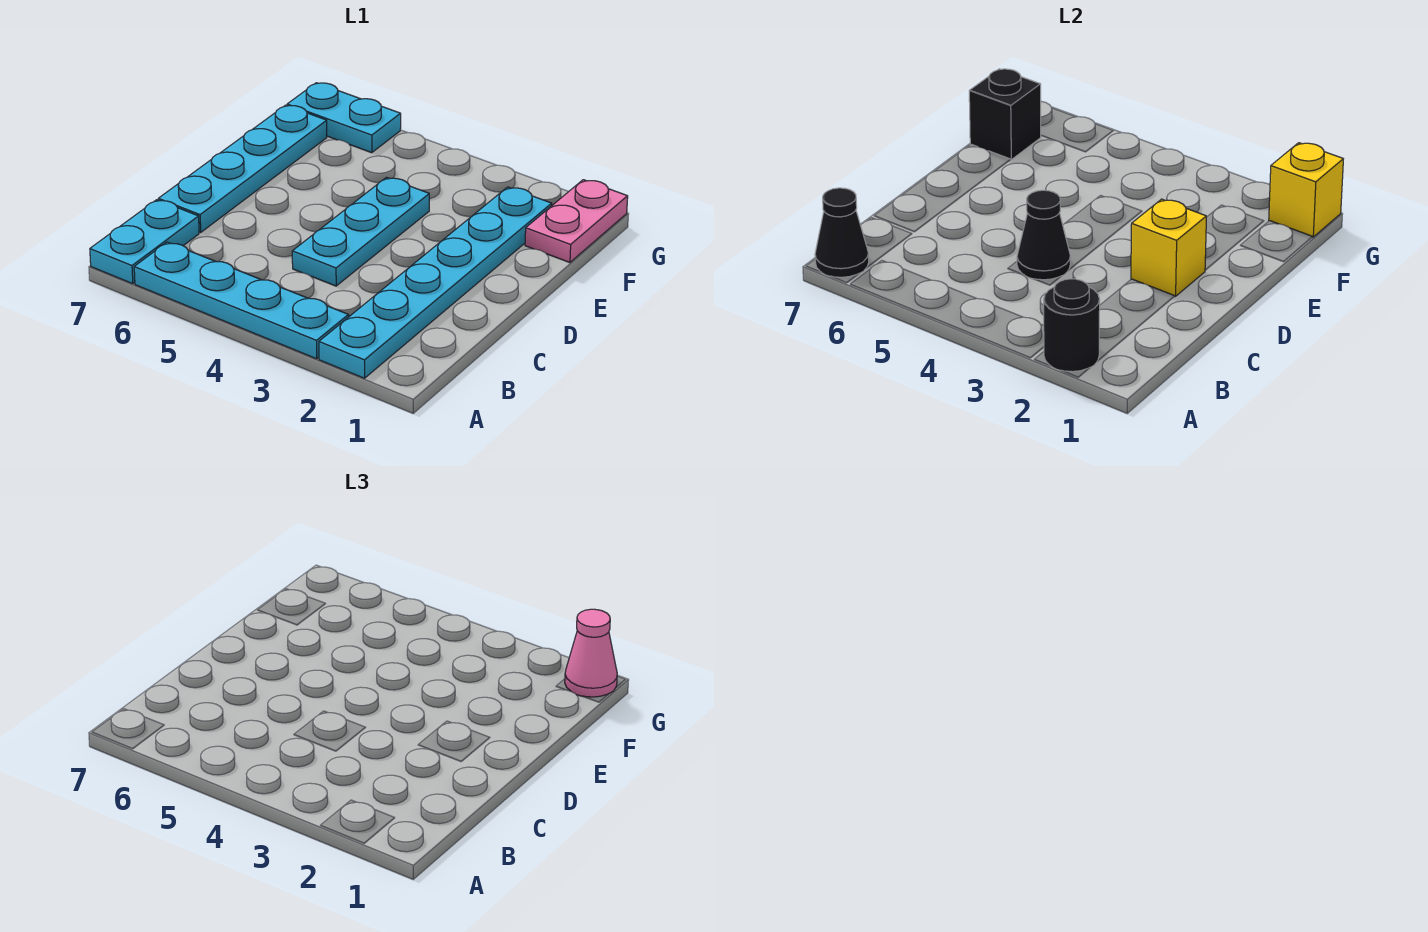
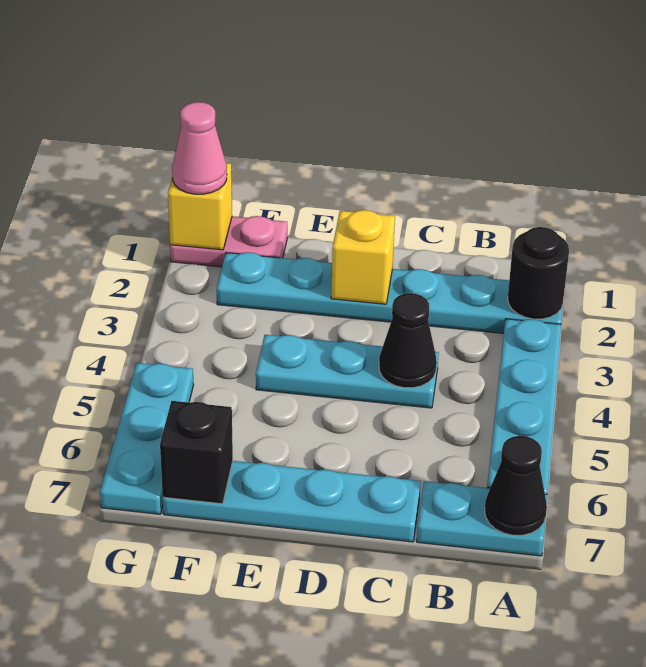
cyan 1x2 plate [287,83,401,153] -> cyan 1x3 plate [100,363,193,514]

